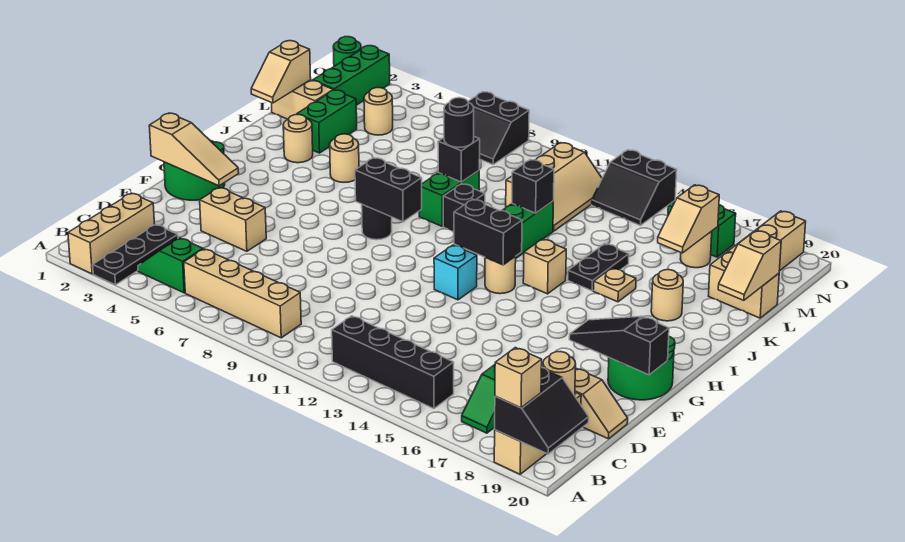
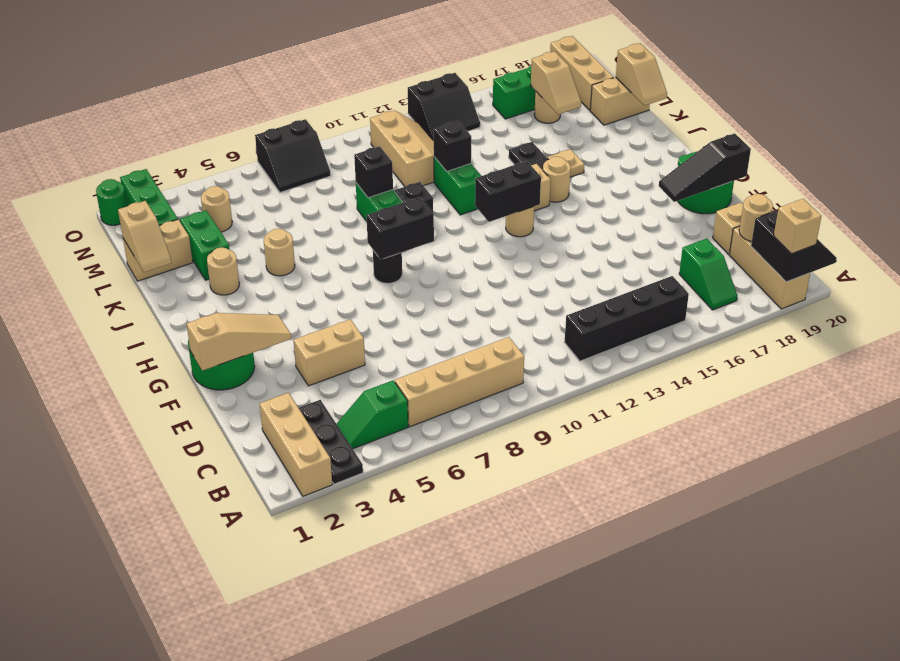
cyan 1x1 brick [434,245,477,300] -> none
tan 1x1 round brick [651,270,683,321] -> tan 1x1 round brick moved to [543,157,571,202]
black 1x1 round brick [444,98,474,147] -> none

